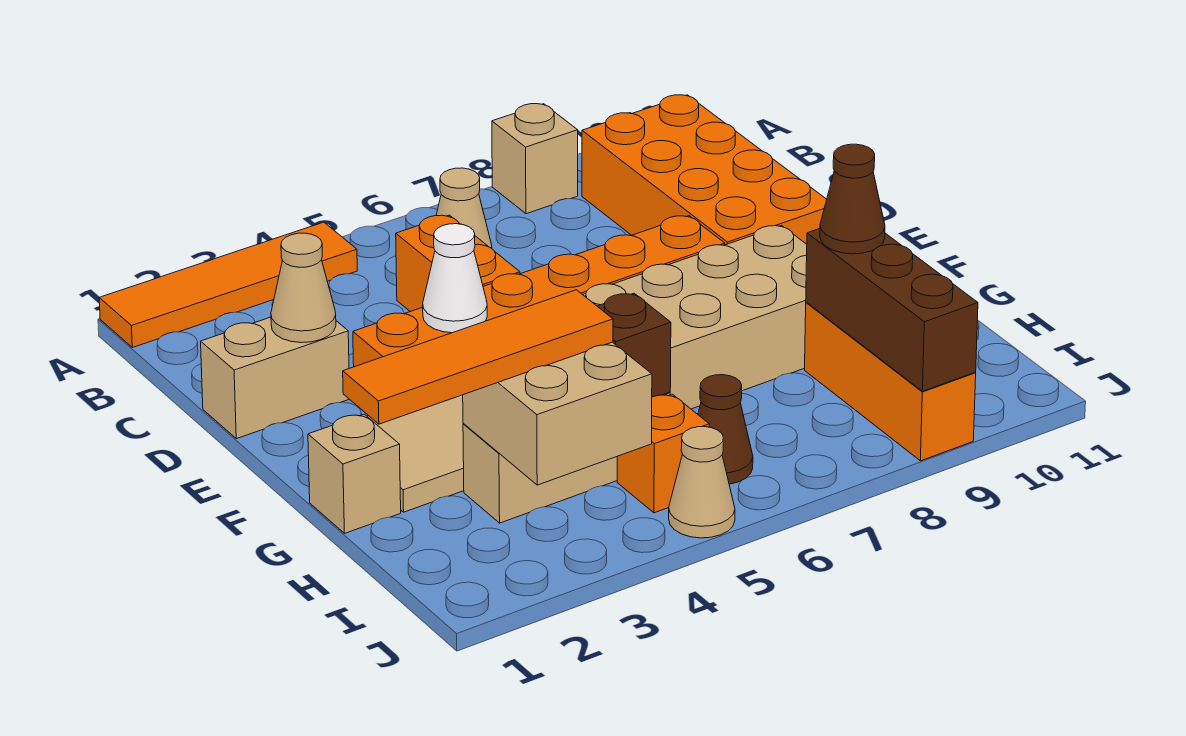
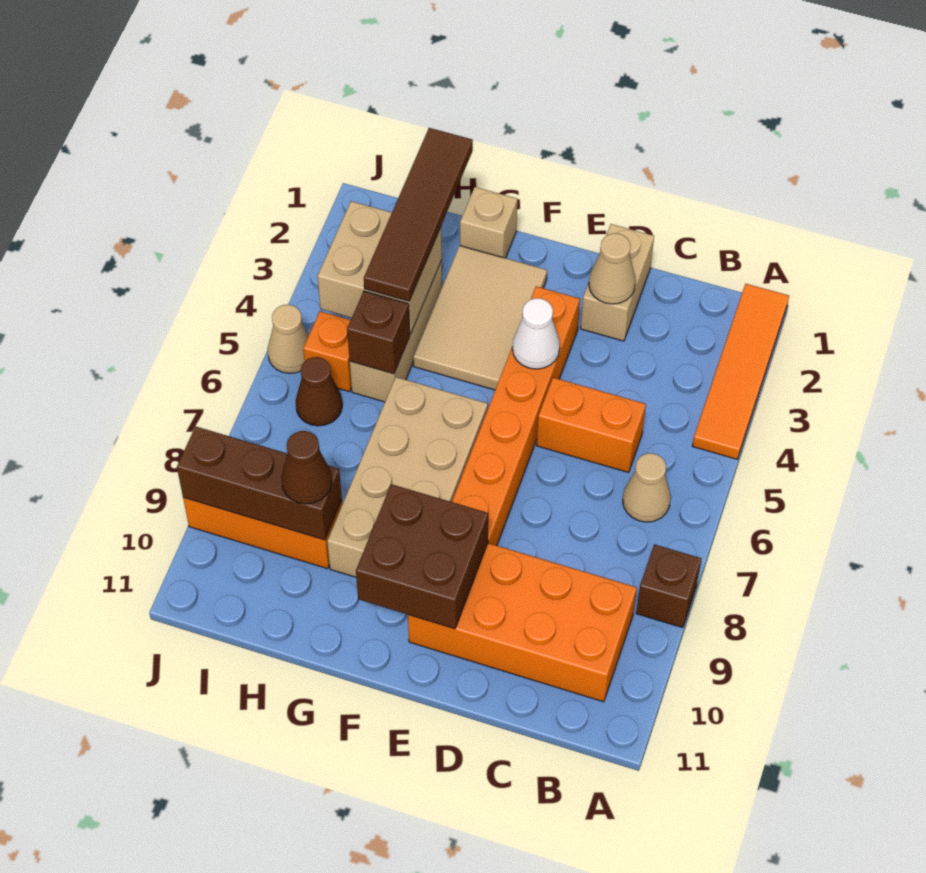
tan 1x1 brick [492,104,578,214] -> brown 1x1 brick [636,544,701,628]
none -> brown 2x2 brick [356,484,488,629]
orange 1x4 tile [343,290,613,424] -> brown 1x4 tile [364,128,473,301]

